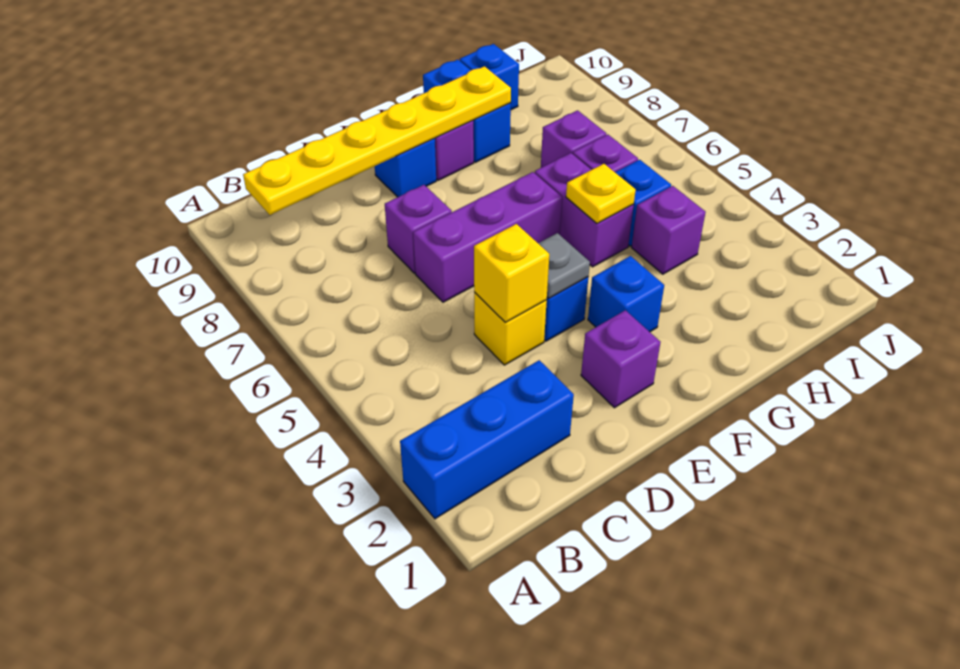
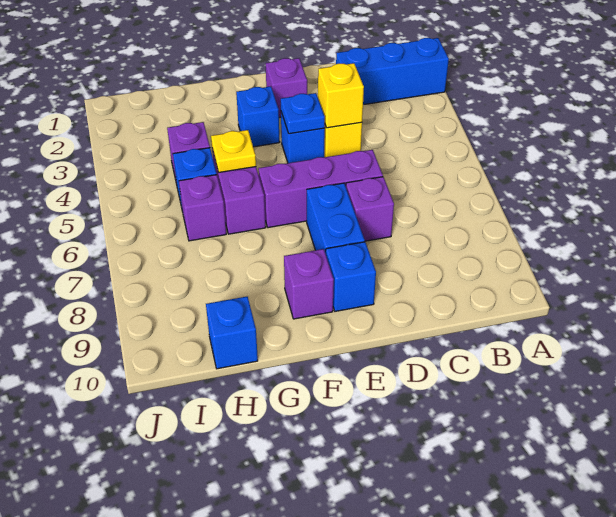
yellow 1x6 plate [243,66,511,215] -> none
grey 1x1 plate [538,233,590,298] -> blue 1x1 plate [281,93,325,134]
blue 1x2 brick [423,60,511,162] -> blue 1x2 brick moved to [307,183,365,254]
purple 1x1 brick [541,110,606,168] -> none

